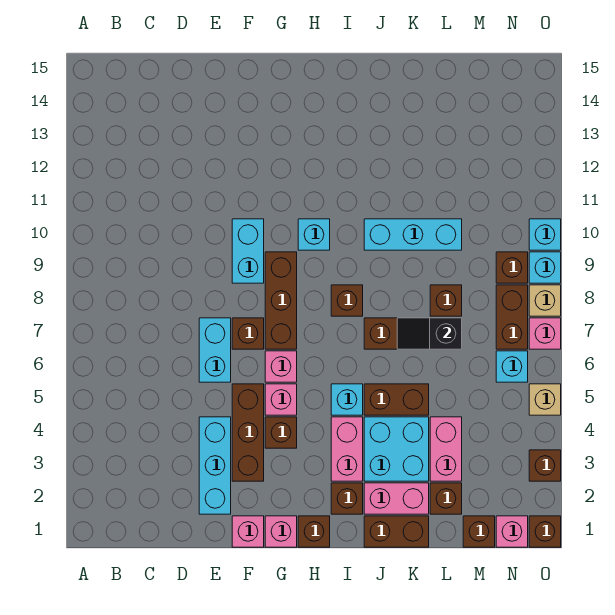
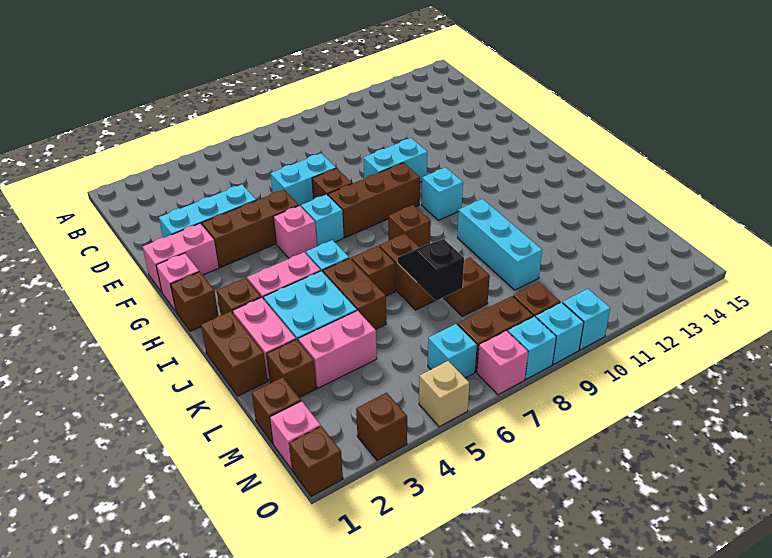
pink 1x1 brick [232,516,264,547] -> pink 1x2 brick [143,223,219,292]
brown 1x1 brick [265,417,297,448] -> brown 1x1 brick moved to [351,246,395,296]
pink 1x1 brick [265,351,297,382] -> cyan 1x1 brick [301,195,344,246]
tan 1x1 brick [529,285,561,316] -> cyan 1x1 brick [508,316,556,379]

